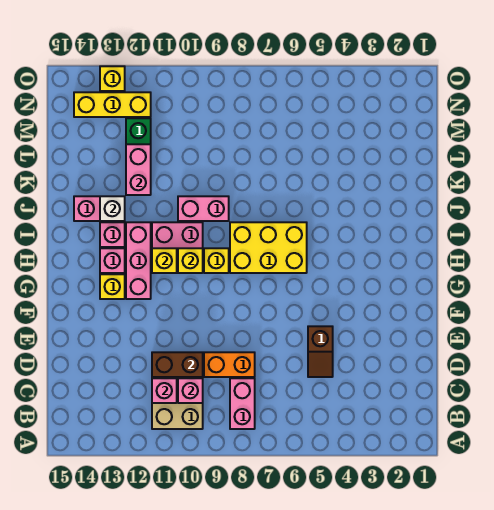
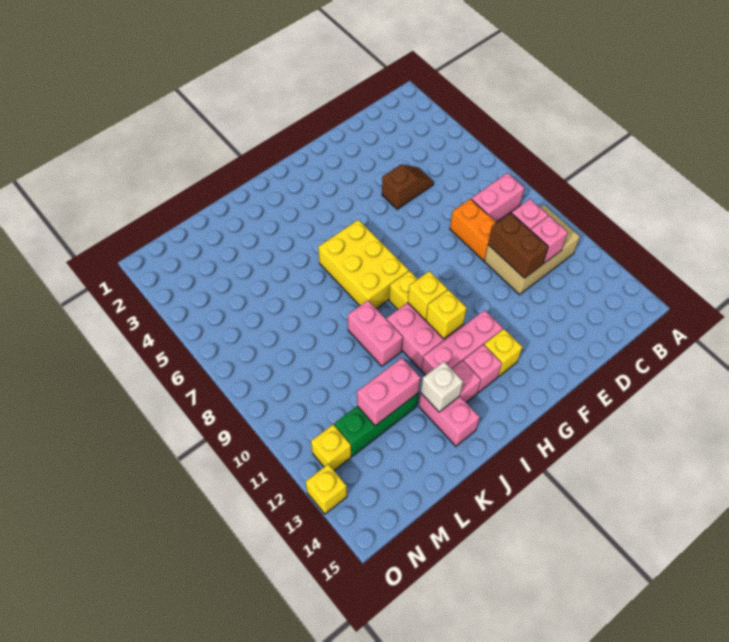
yellow 1x3 brick [74,92,151,117] -> yellow 1x1 brick [311,425,351,470]

